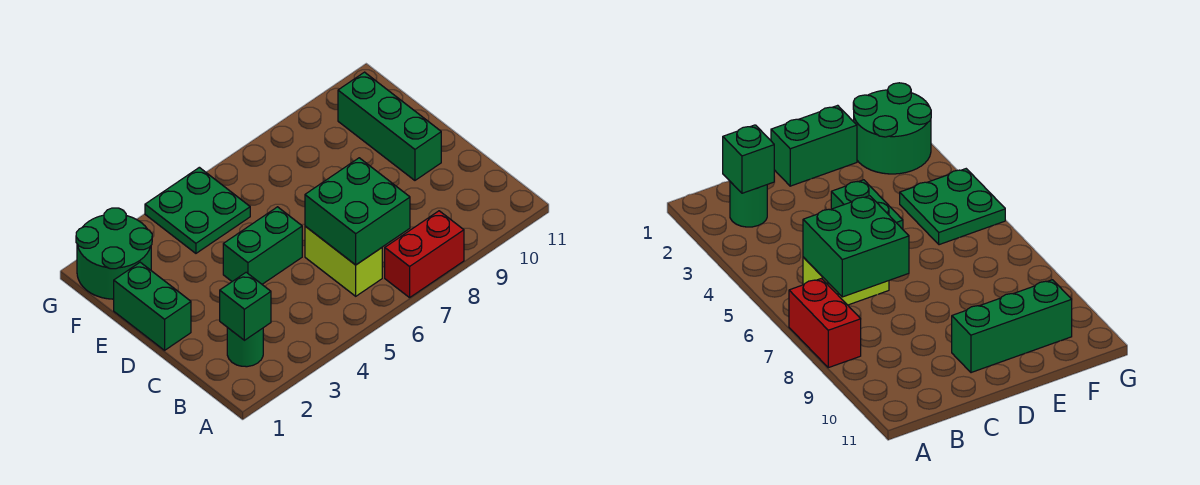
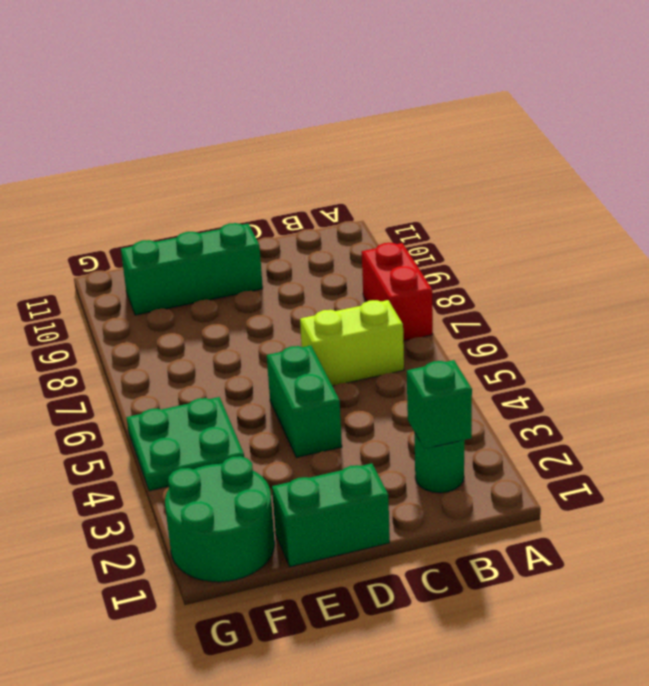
green 2x2 brick [305,158,410,265] -> none

